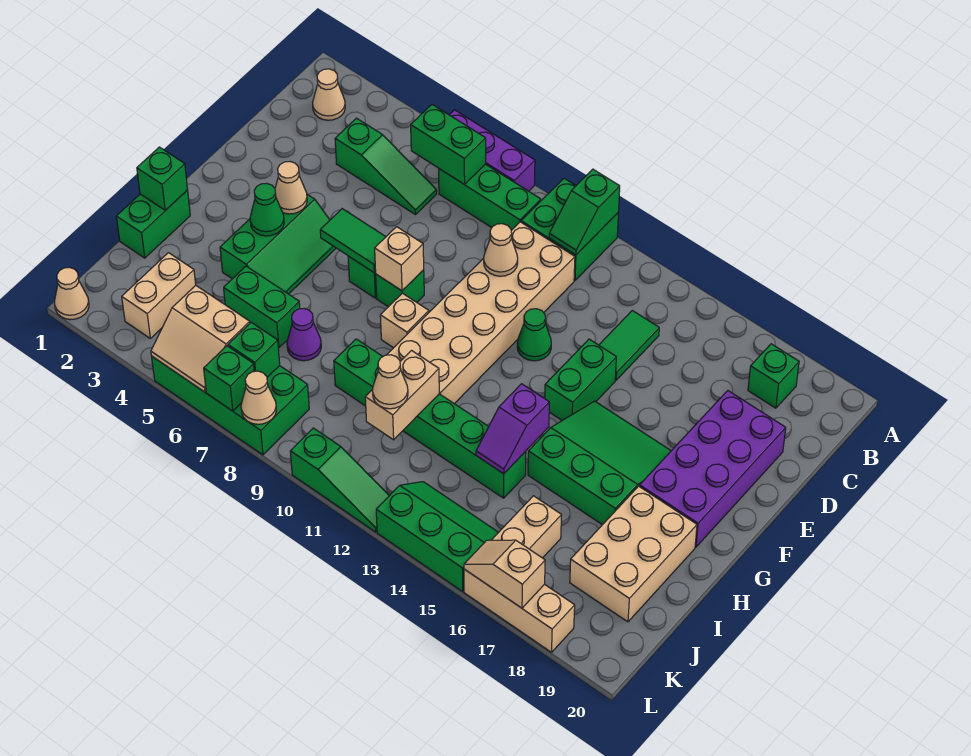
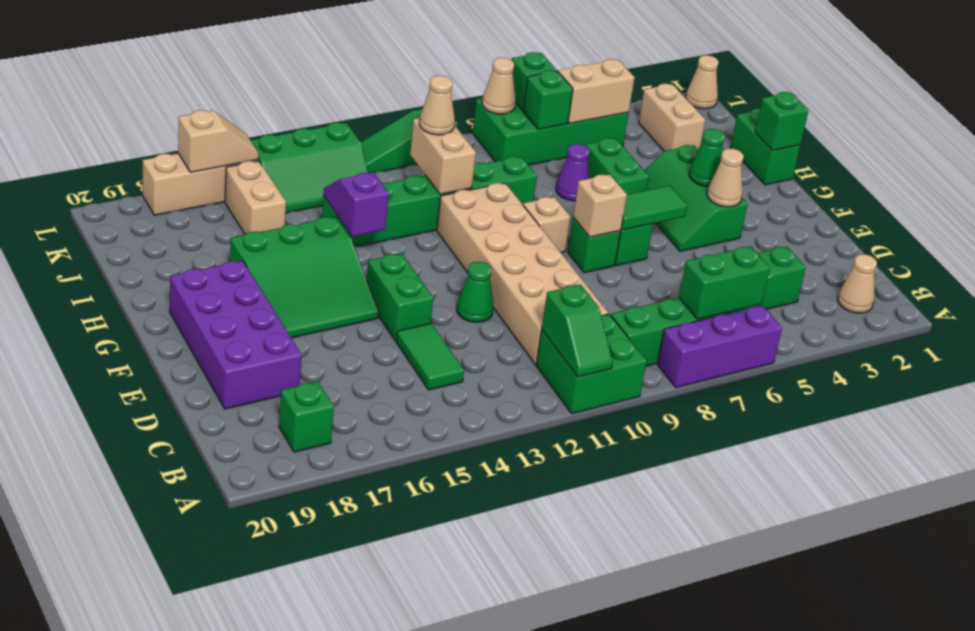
green 1x2 slope [549,169,620,255] -> green 1x2 slope turned to [542,285,613,377]
tan 1x1 cone [484,224,518,276] -> none
tan 2x3 brick [570,486,697,622] -> none
green 1x2 brick [224,266,300,348] -> green 1x2 brick turned to [586,138,649,194]

